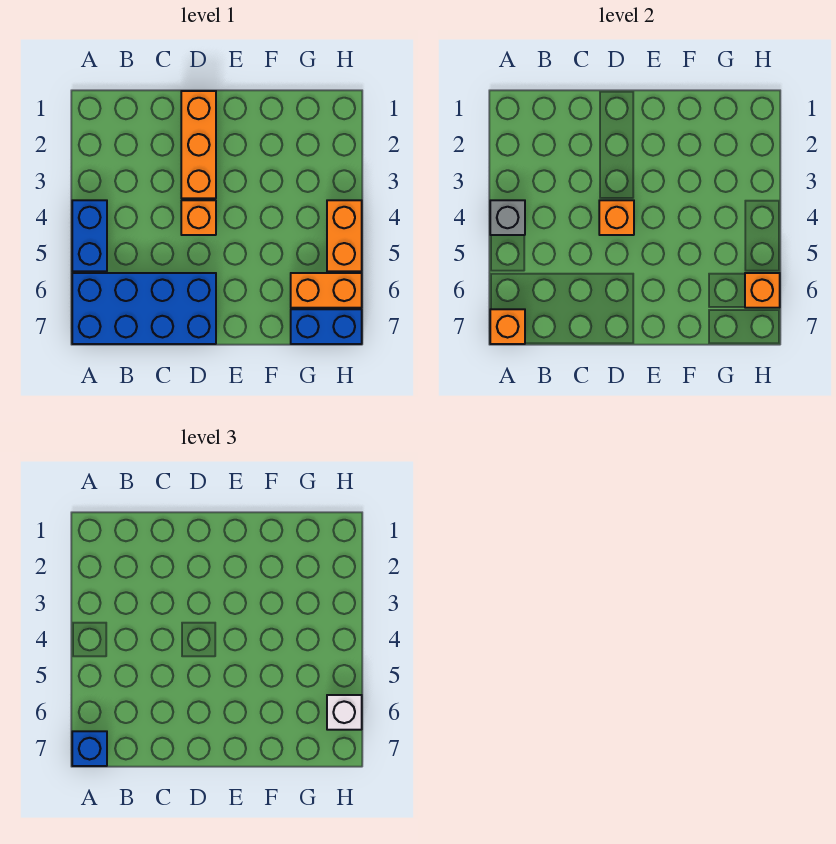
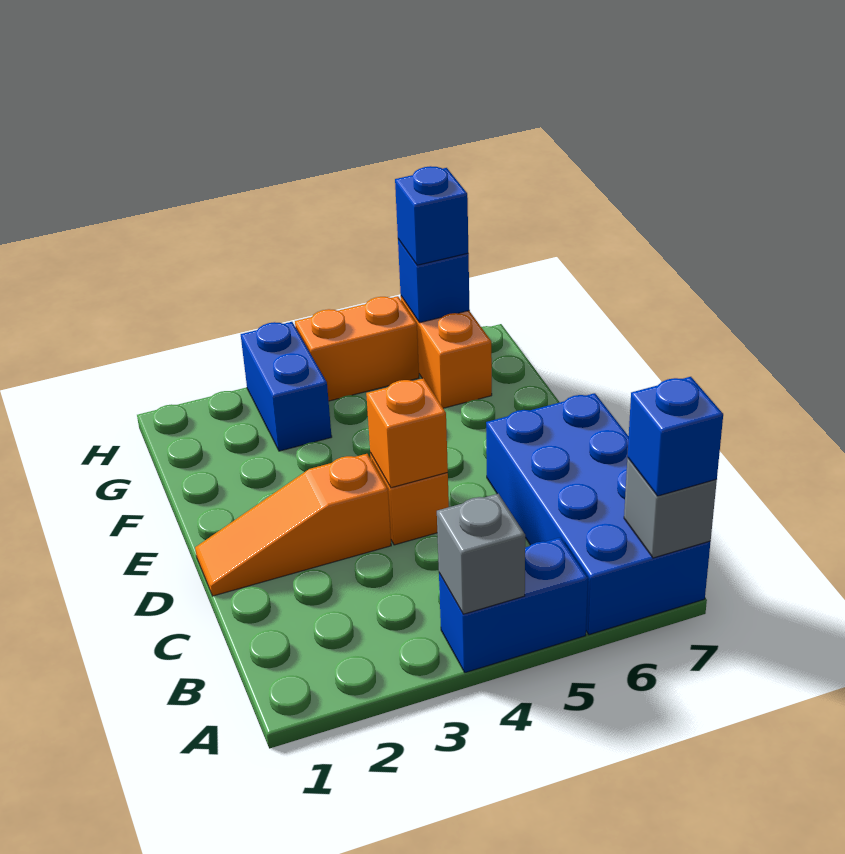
orange 1x1 brick [490,309,525,344] -> grey 1x1 brick [624,458,717,558]
orange 1x3 brick [181,91,216,198] -> orange 1x3 slope [195,454,391,596]
blue 1x2 brick [291,309,362,344] -> blue 1x2 brick moved to [241,322,332,451]
orange 1x1 brick [745,273,780,308] -> blue 1x1 brick [398,239,470,323]
white 1x1 brick [327,695,362,730] -> blue 1x1 brick [395,166,468,265]

